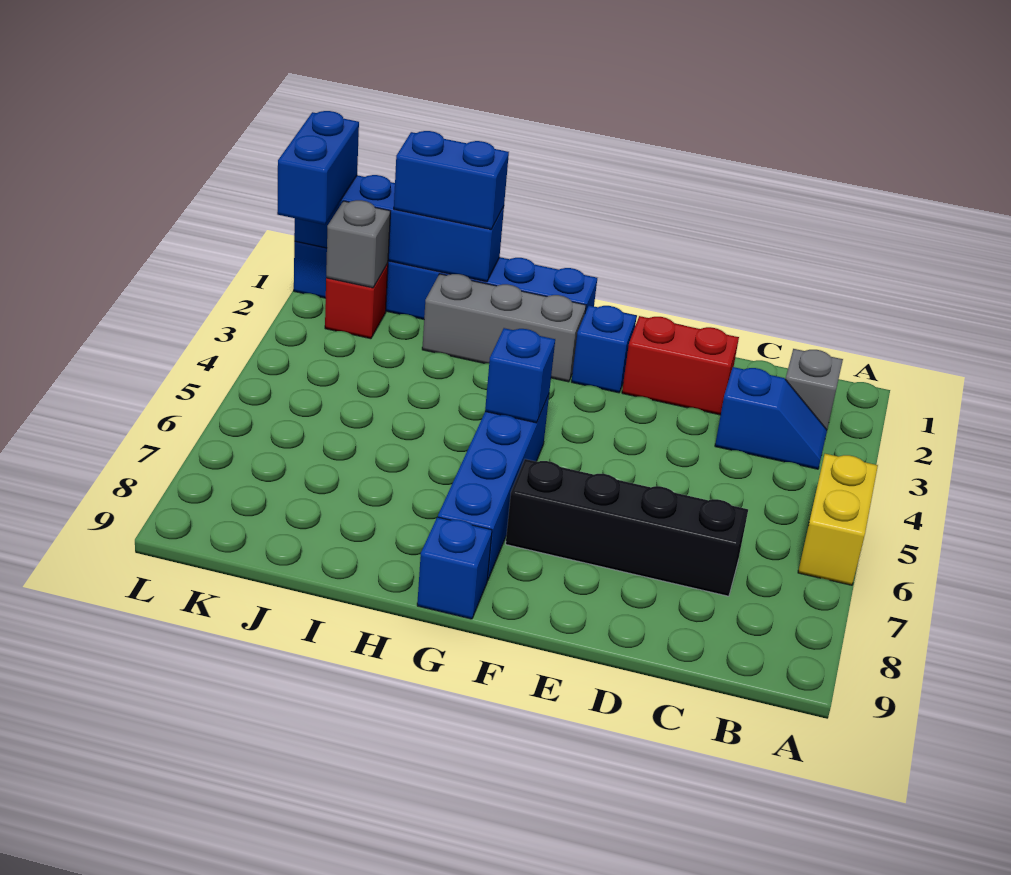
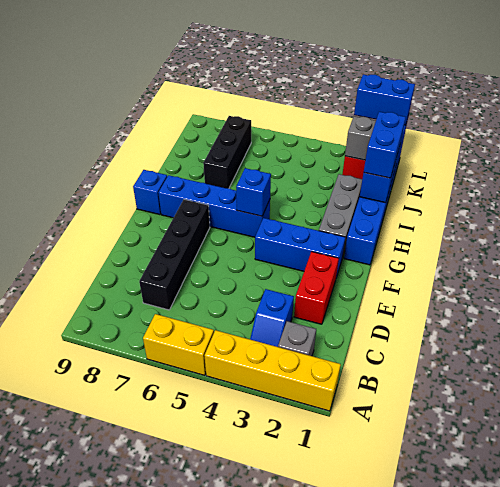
none -> yellow 1x4 brick [205,330,341,411]
blue 1x1 brick [571,306,637,393] -> blue 1x3 brick [255,218,345,277]
none -> black 1x3 brick [203,116,251,189]

